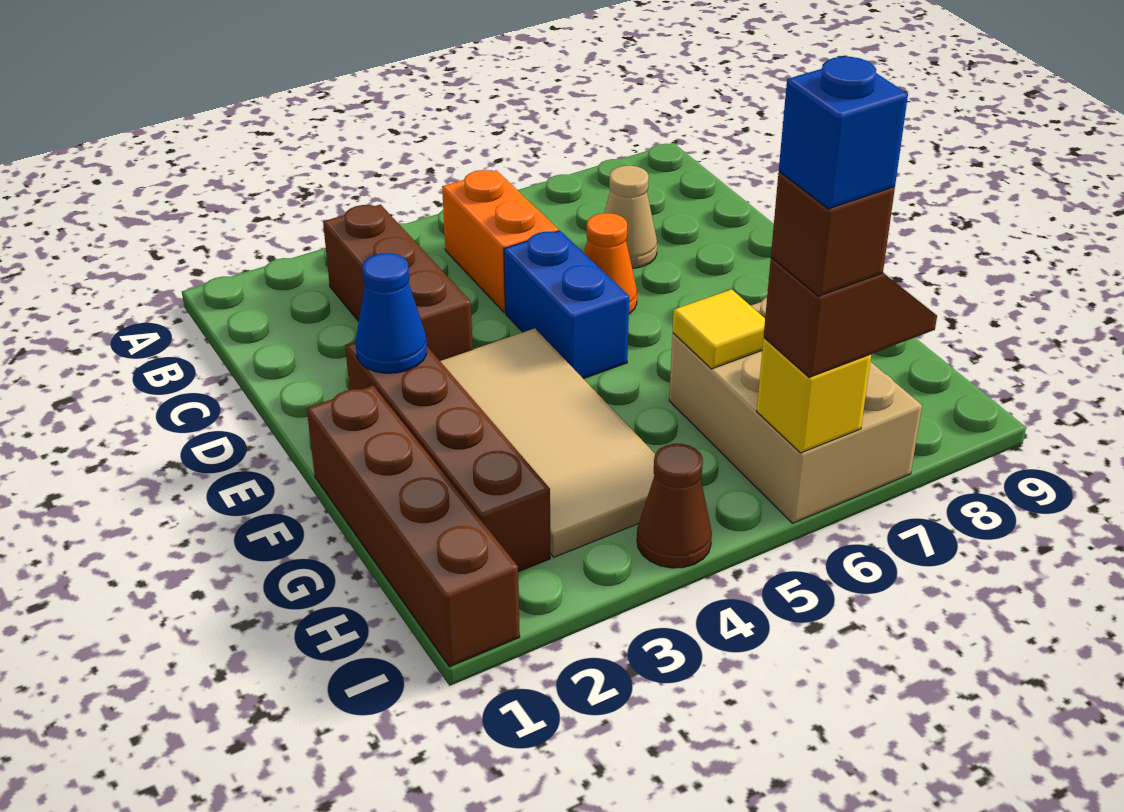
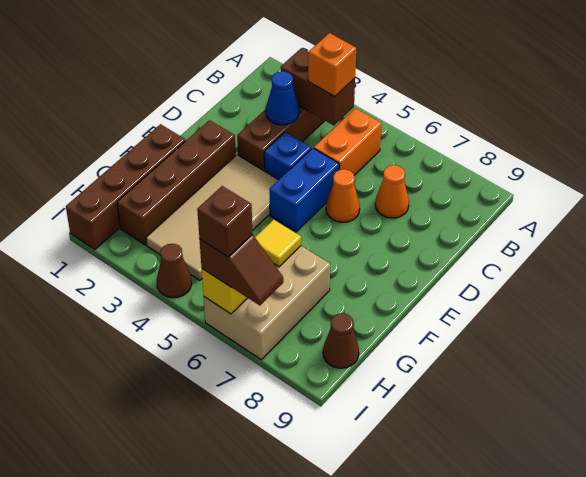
none -> brown 1x2 brick [281,48,355,125]
none -> orange 1x1 brick [308,33,356,96]
tan 1x1 cone [604,166,657,268] -> orange 1x1 cone [375,165,409,218]
blue 1x1 cone [356,253,427,373] -> blue 1x1 cone moved to [266,71,299,125]
none -> brown 1x1 cone [323,313,359,368]
blue 1x1 brick [779,57,908,209] -> blue 1x1 brick moved to [264,132,311,180]

